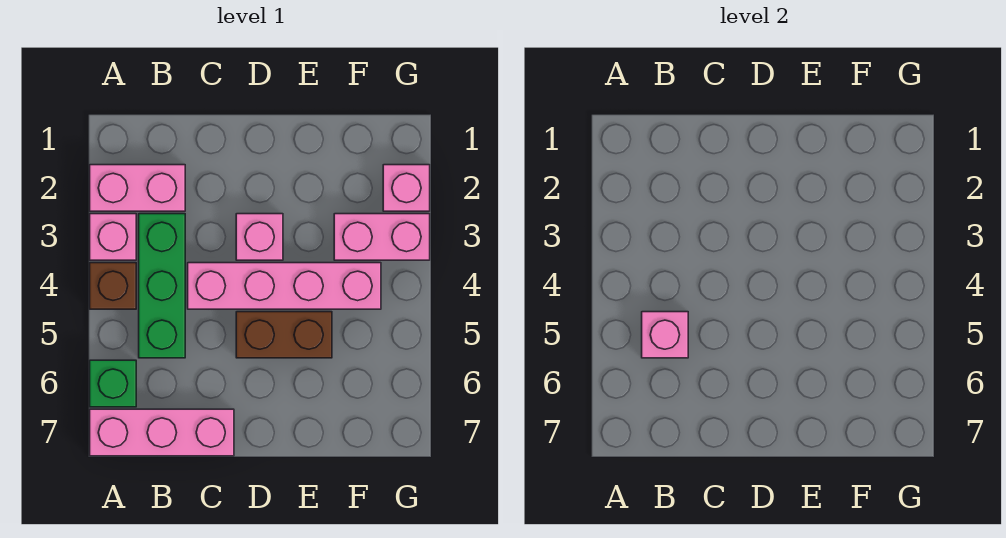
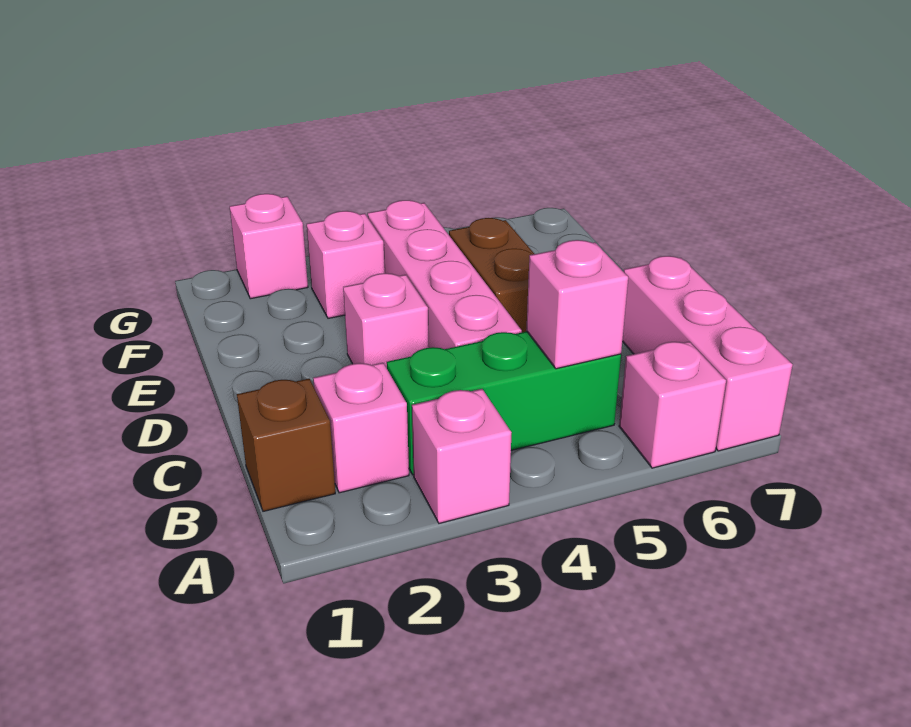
pink 1x2 brick [90,165,185,211] -> pink 1x1 brick [313,363,409,493]
brown 1x1 brick [90,263,136,309] -> brown 1x1 brick moved to [237,379,335,511]
green 1x1 brick [90,360,136,407] -> pink 1x1 brick [619,342,726,468]
pink 1x2 brick [334,214,430,260] -> pink 1x1 brick [307,211,385,318]

